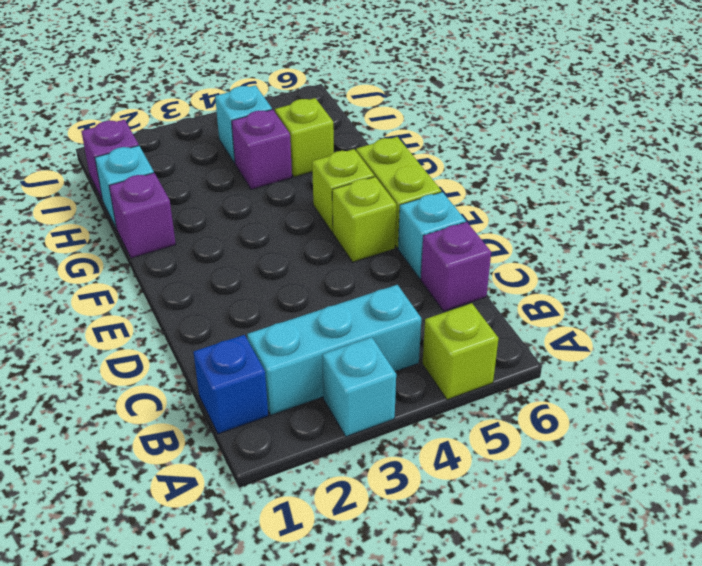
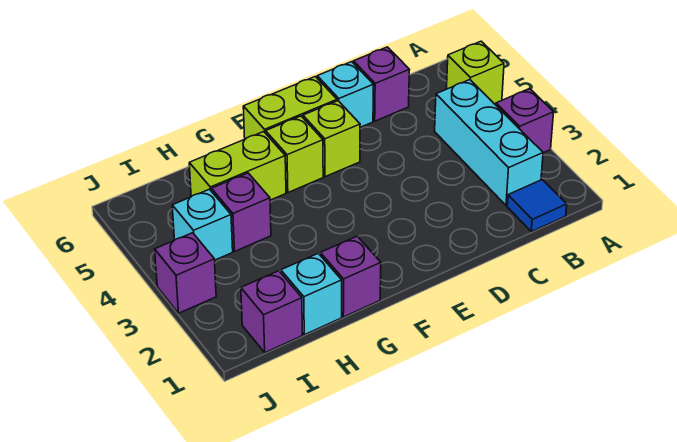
cyan 1x1 brick [322,337,396,436] -> purple 1x1 brick [496,89,554,153]
blue 1x1 brick [193,335,268,434] -> blue 1x1 tile [507,180,567,232]
lime 1x1 brick [275,98,334,177] -> lime 1x2 brick [189,132,286,200]
none -> purple 1x1 brick [155,233,216,313]

